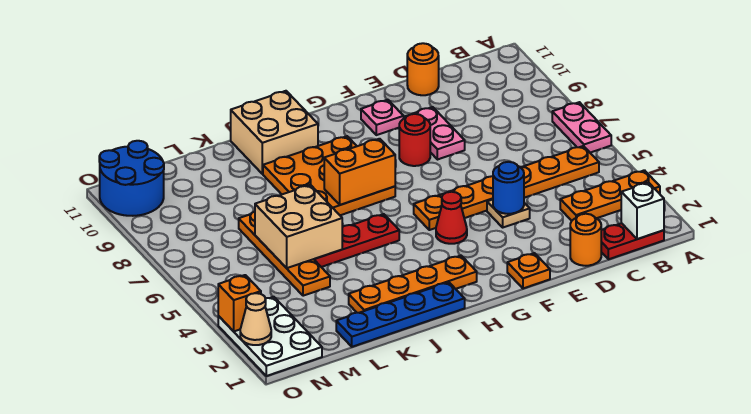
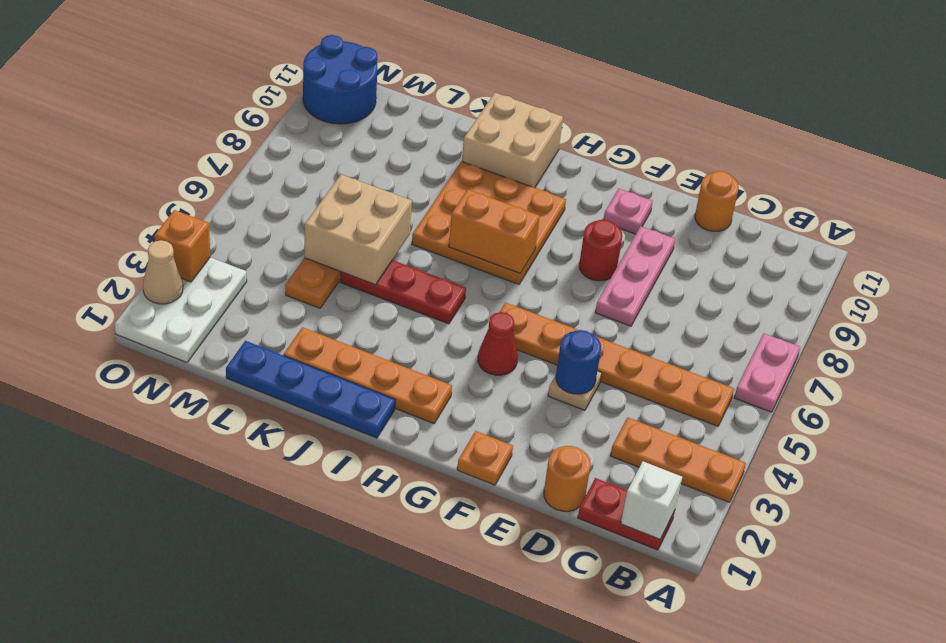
pink 1x2 plate [406,107,465,160] -> pink 1x3 plate [595,226,675,326]

